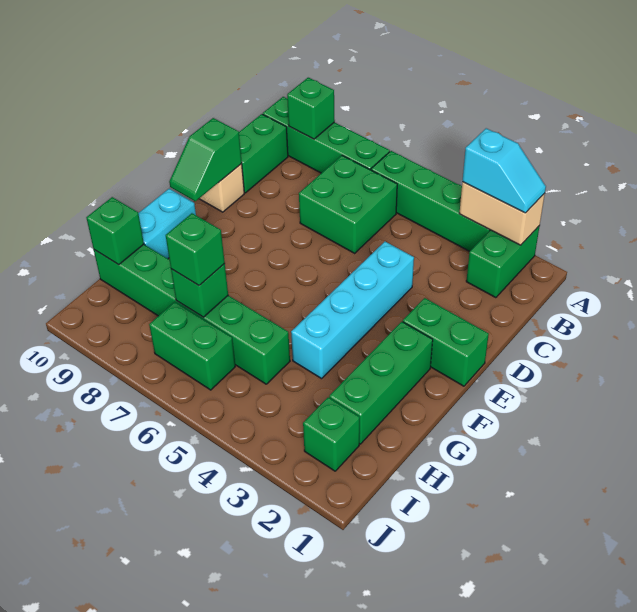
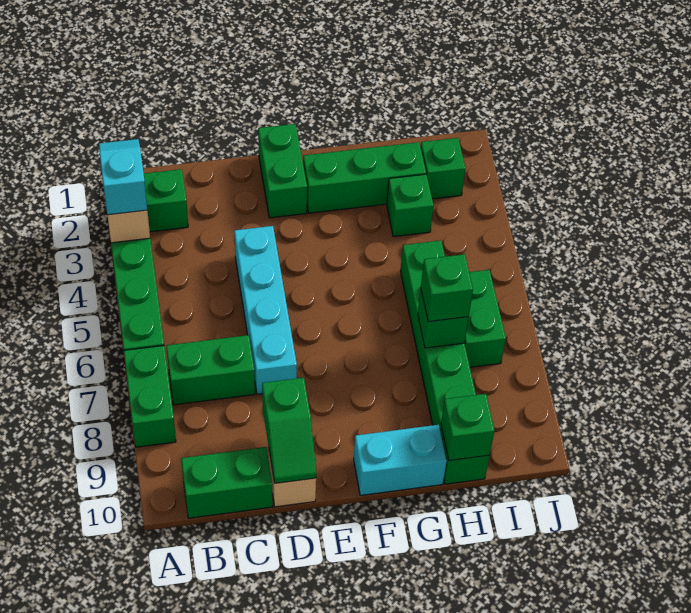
green 1x4 brick [263,97,390,173] -> green 1x2 brick [124,346,176,447]
green 1x1 brick [287,78,335,139] -> green 1x1 brick moved to [387,174,433,237]
green 2x2 brick [299,156,397,253] -> green 1x2 brick [167,335,255,405]
cyan 1x4 brick [291,242,414,379] -> cyan 1x4 brick turned to [234,226,297,394]
green 1x2 slope [169,118,242,201] -> green 1x2 slope turned to [262,378,316,483]

